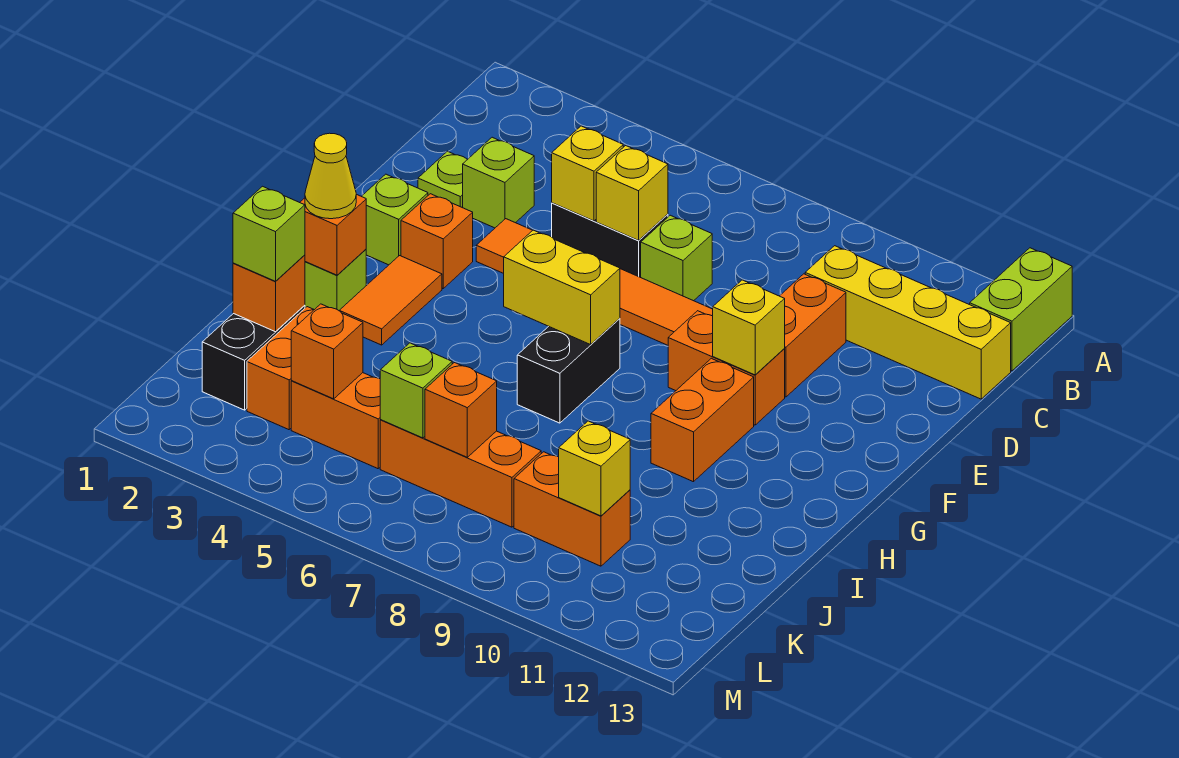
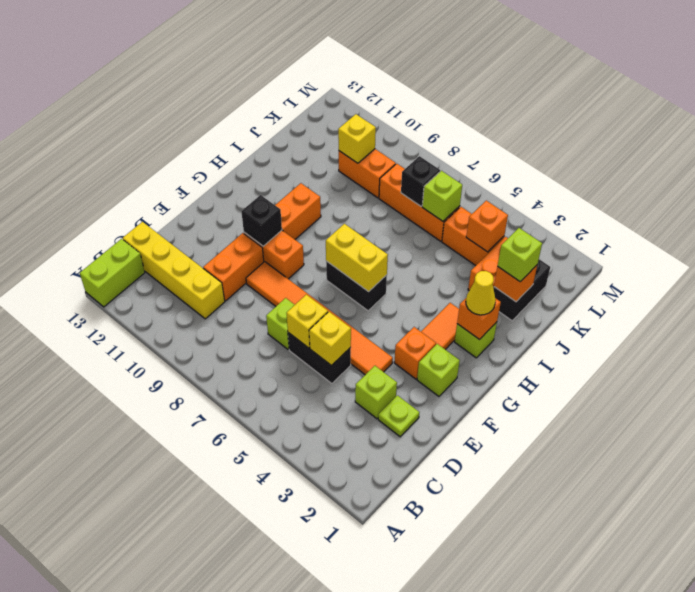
yellow 1x1 brick [713,280,785,375] -> black 1x1 brick [241,195,282,246]
black 1x2 brick [517,318,620,423] -> black 1x2 brick turned to [326,261,387,311]
orange 1x1 brick [425,363,497,457] -> black 1x1 brick [401,156,440,206]

